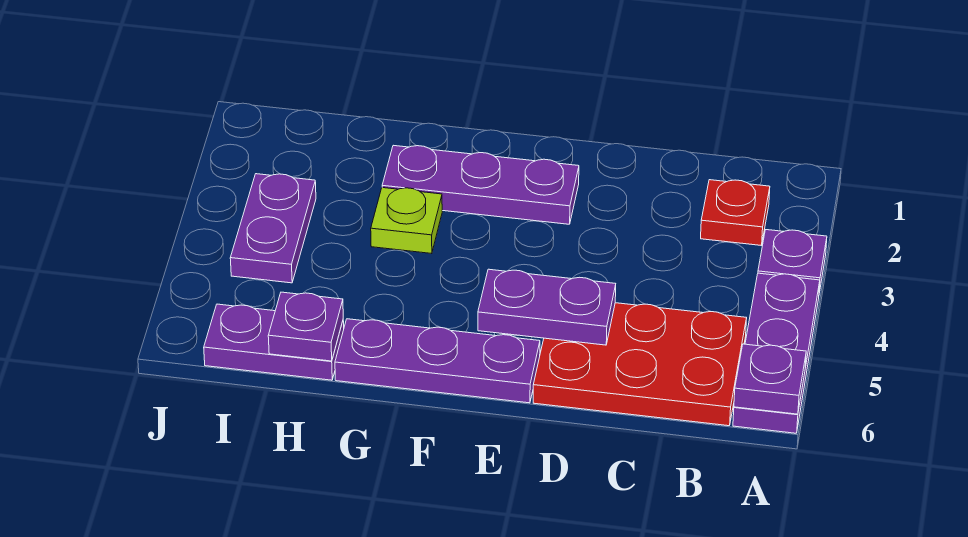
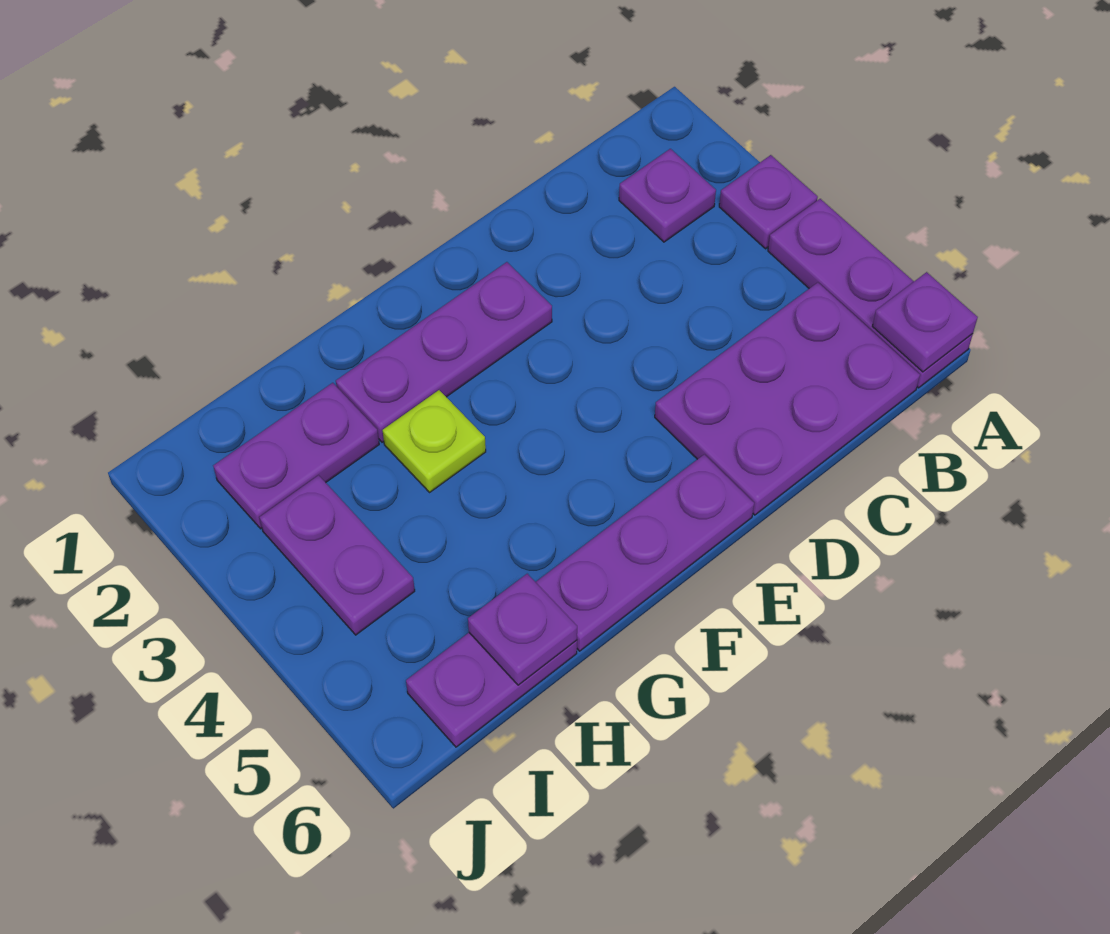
red 1x1 plate [701,180,770,245] -> purple 1x1 plate [619,149,716,242]
red 2x3 plate [533,303,747,426] -> purple 2x3 plate [655,283,920,515]
purple 1x2 plate [478,269,616,345] -> purple 1x2 plate moved to [213,383,379,529]

